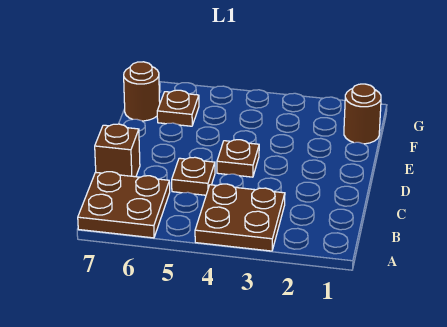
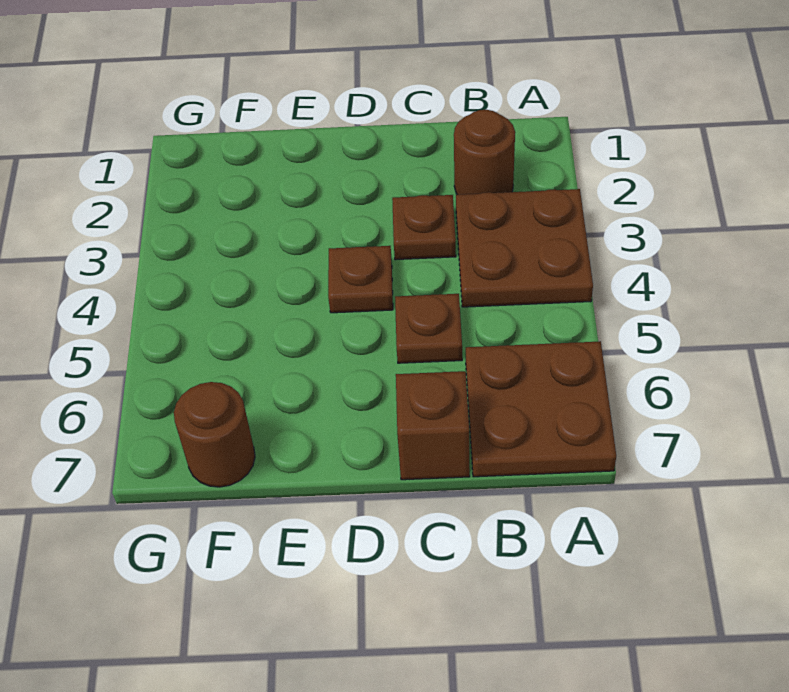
brown 1x1 round brick [344,84,381,144] -> brown 1x1 round brick moved to [454,110,515,195]
brown 1x1 plate [157,90,199,126] -> brown 1x1 plate moved to [392,195,456,260]

